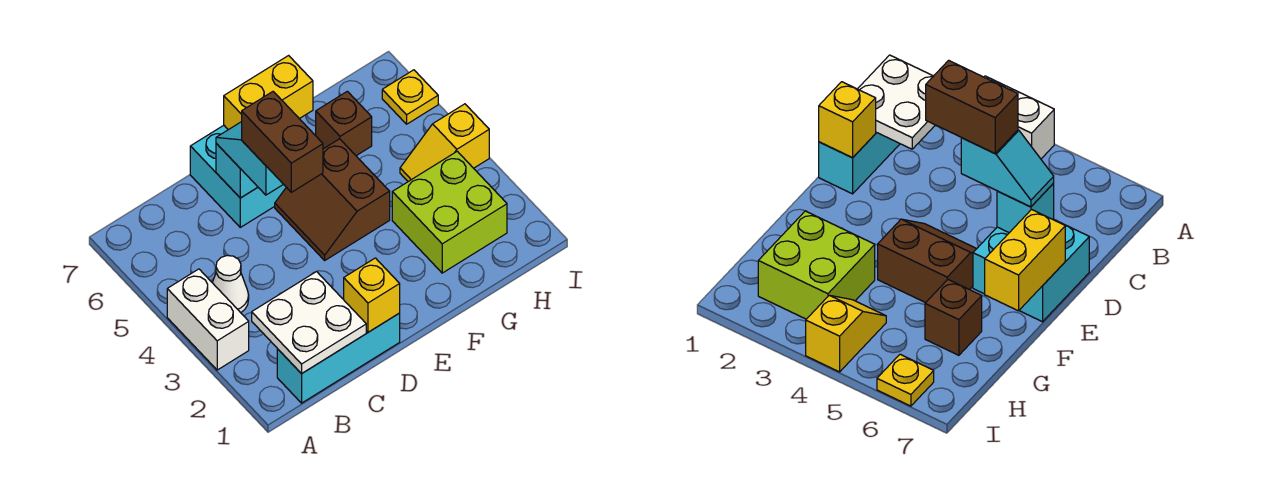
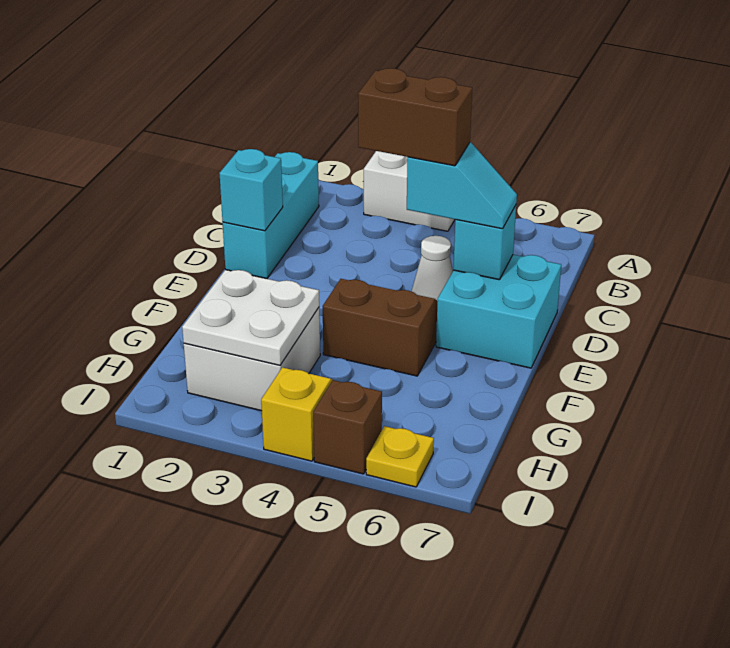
white 2x2 plate [252,271,366,374] -> white 2x2 plate moved to [182,270,319,365]
white 1x1 cone [212,256,249,313] -> white 1x1 cone moved to [412,236,453,301]
yellow 1x1 brick [344,258,400,332] -> cyan 1x1 brick [220,149,283,231]
yellow 1x2 brick [224,56,313,130] -> none
lime 2x2 brick [392,151,507,273] -> white 2x2 brick [184,308,320,411]
brown 1x1 brick [316,91,372,156] -> brown 1x1 brick moved to [313,380,382,474]

